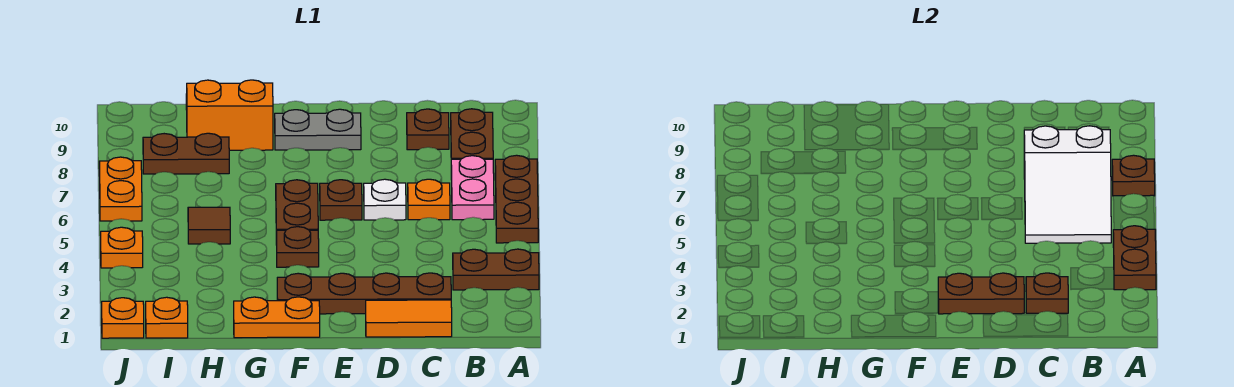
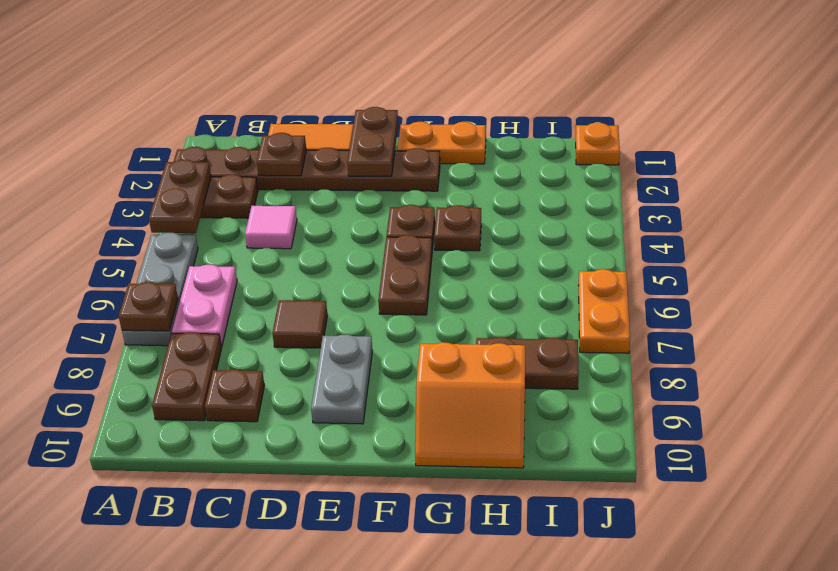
brown 1x3 plate [495,155,538,243] -> grey 1x3 plate [122,233,198,346]
white 2x3 slope [1024,126,1111,243] -> none
brown 1x4 plate [277,273,451,314] -> brown 1x6 plate [174,147,440,191]
none -> pink 1x1 tile [245,206,297,249]
orange 1x1 plate [408,179,450,220] -> none
brown 1x2 plate [938,273,1024,314] -> brown 1x2 plate turned to [347,107,398,176]
white 1x1 plate [364,179,406,220] -> none
brown 1x1 plate [320,180,362,220] -> brown 1x1 plate moved to [434,205,481,251]
grey 1x2 plate [275,109,361,150] -> grey 1x2 plate turned to [311,335,373,424]
brown 1x1 tile [188,207,230,244] -> brown 1x1 tile moved to [272,300,328,348]
orange 1x1 plate [146,297,188,338] -> none
orange 1x1 plate [101,227,143,268] -> none

